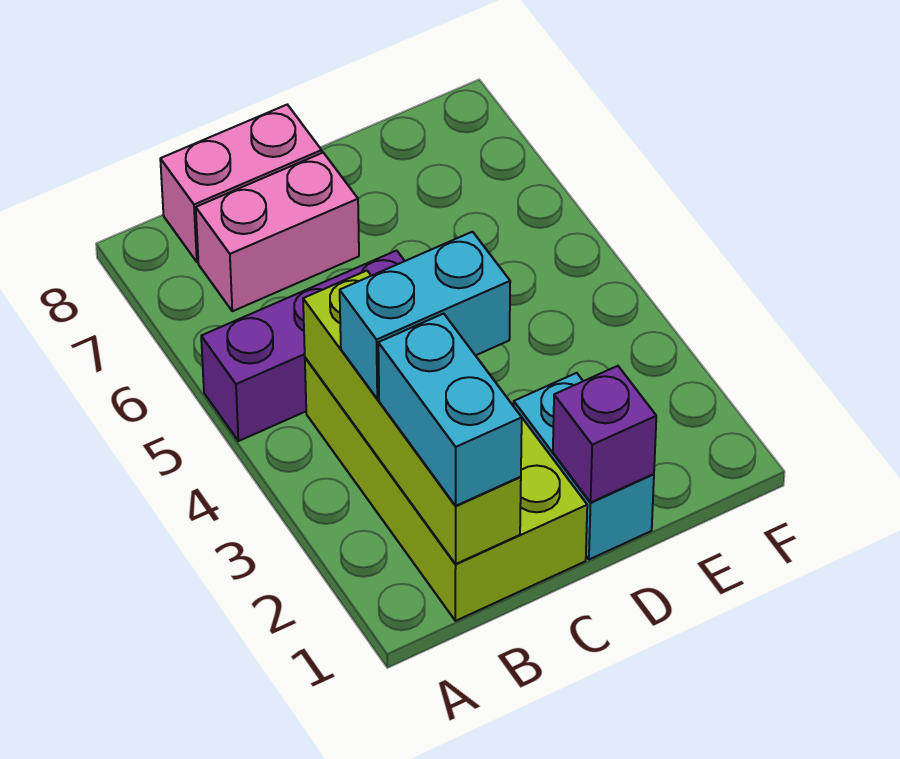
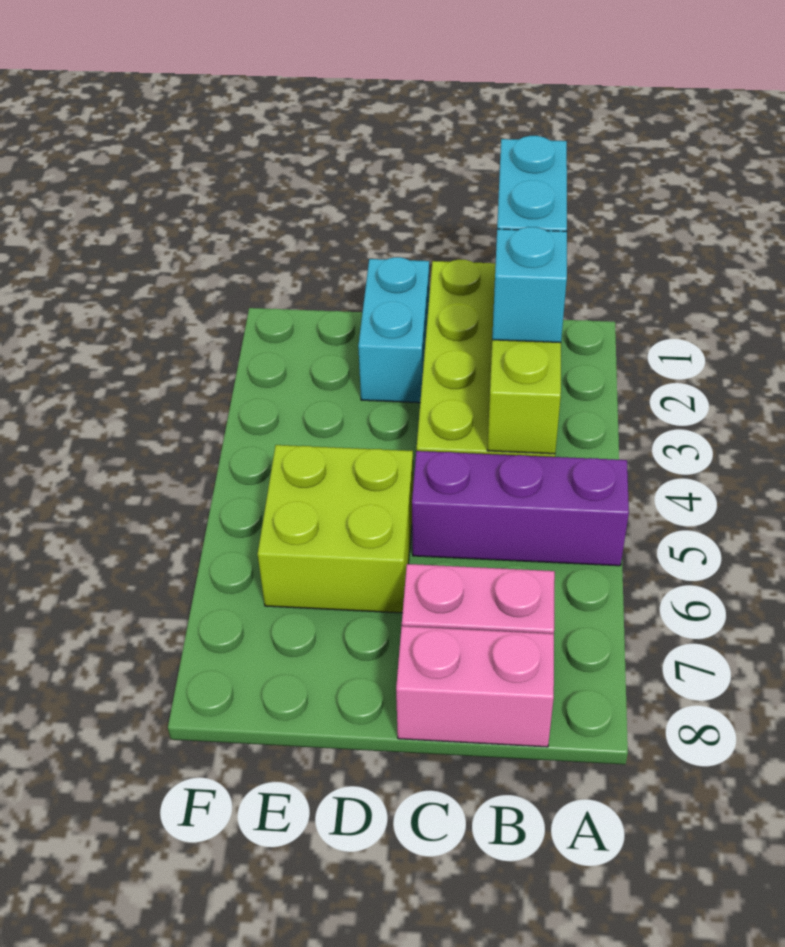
cyan 1x2 brick [340,232,510,399] -> cyan 1x1 brick [492,227,567,343]
purple 1x1 brick [553,366,656,503] -> none
none -> lime 2x2 brick [258,445,413,613]

